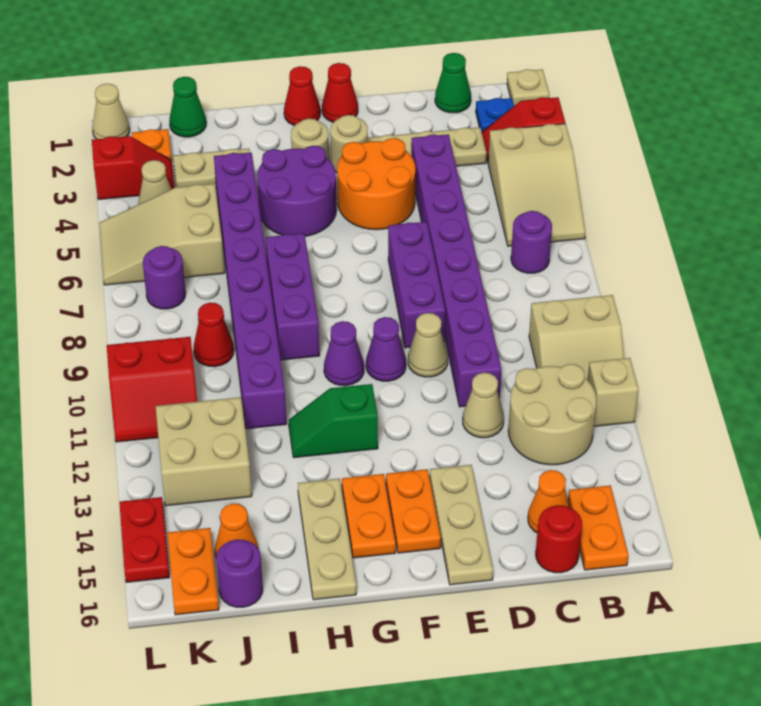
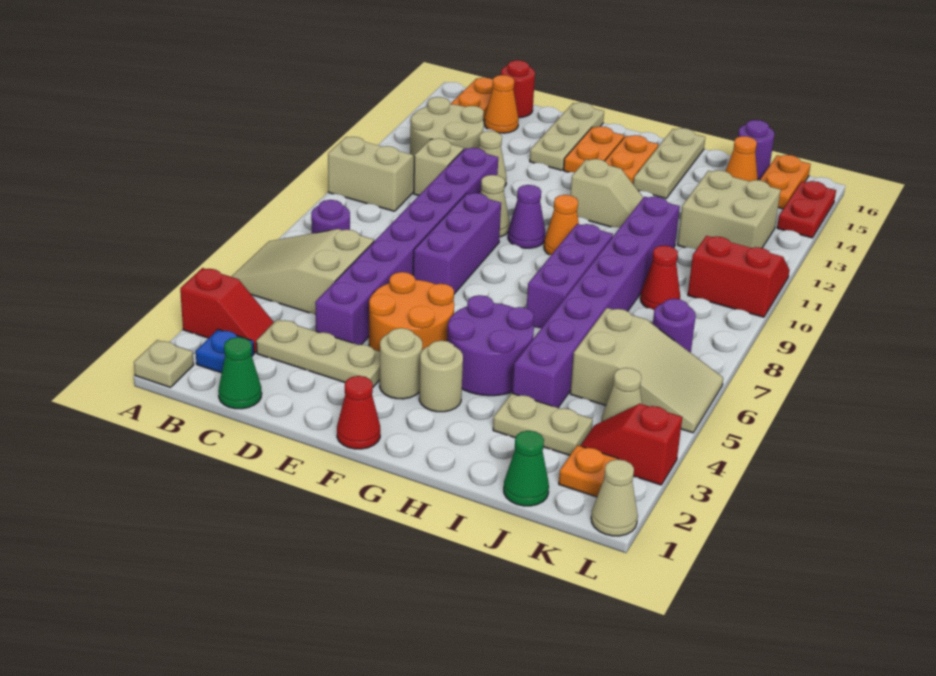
tan 2x3 slope [488,124,585,246] -> tan 2x3 slope turned to [231,229,374,315]
tan 1x1 brick [588,358,639,426] -> tan 1x1 brick moved to [414,138,464,196]
red 1x1 cone [284,66,320,126] -> none
purple 1x1 cone [324,321,364,386] -> orange 1x1 cone [544,195,579,255]
green 1x2 slope [289,384,378,458] -> tan 1x2 slope [570,159,643,228]

